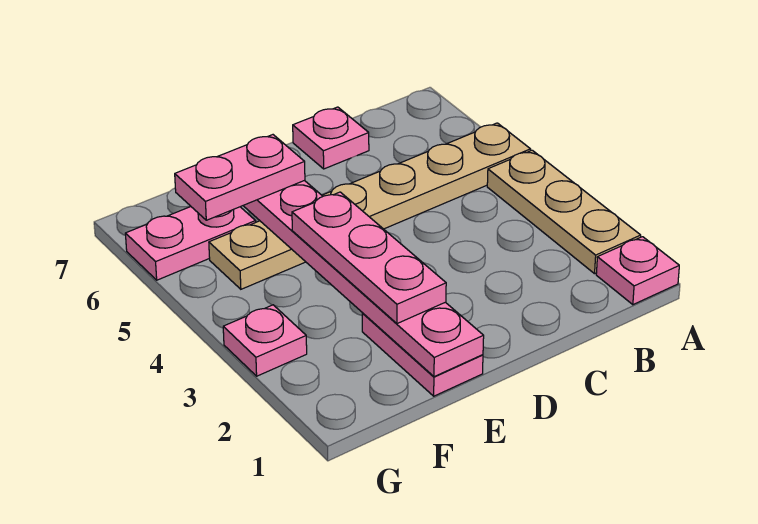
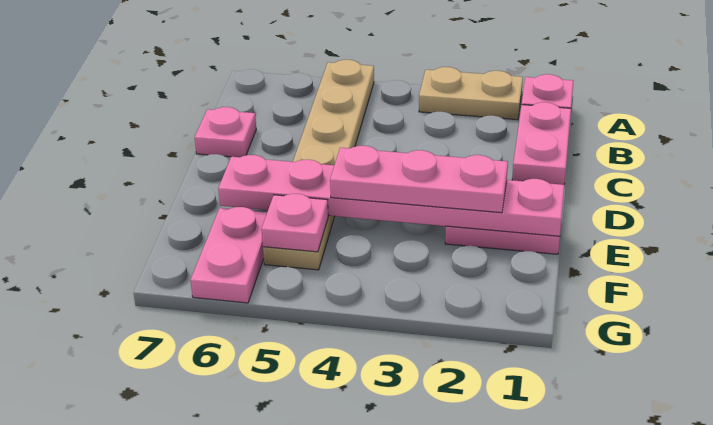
tan 1x3 plate [487,150,641,274] -> tan 1x2 plate [419,67,523,120]
pink 1x2 plate [175,135,305,220] -> pink 1x2 plate moved to [512,102,571,185]
pink 1x1 plate [223,305,307,376] -> pink 1x1 plate moved to [261,194,328,252]

